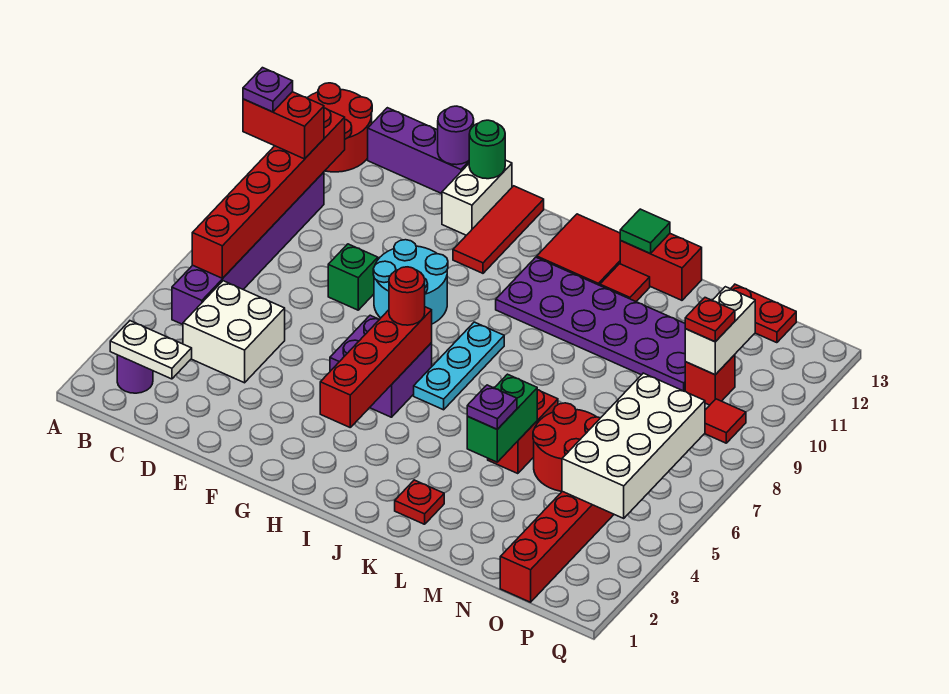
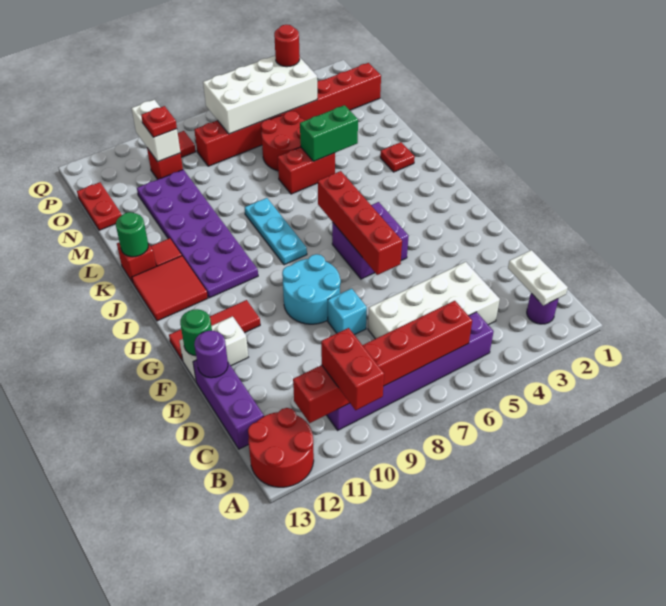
purple 1x1 plate [243,68,293,112] -> none
white 2x2 brick [183,281,285,383] -> white 2x4 brick [368,262,500,339]
green 1x1 brick [328,244,378,310] -> cyan 1x1 brick [328,288,367,335]
red 1x4 brick [320,307,432,427] -> red 1x4 brick turned to [318,171,402,275]
red 1x1 round brick [389,267,425,325] -> red 1x1 round brick moved to [274,25,300,67]
cyan 1x3 plate [414,322,504,410] -> cyan 1x3 plate turned to [245,198,307,265]
red 1x2 brick [620,234,702,300] -> red 1x1 brick [117,242,156,283]
green 1x1 tile [620,209,670,253] -> green 1x1 round brick [116,212,148,257]
purple 1x1 plate [467,385,517,429] -> none
white 1x2 brick [685,287,755,375] -> white 1x2 brick turned to [132,100,180,162]

